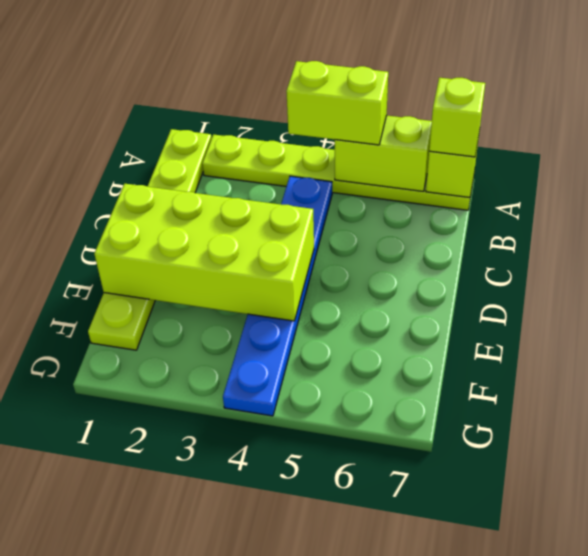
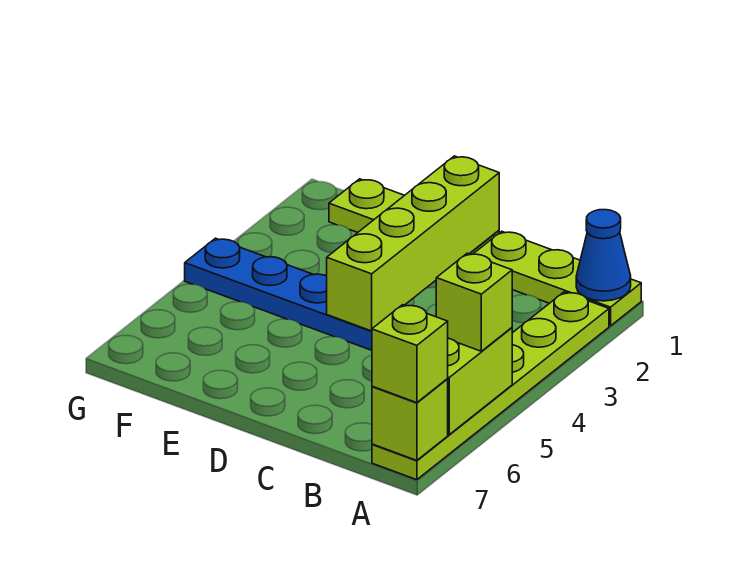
none -> blue 1x1 cone [576,210,631,301]
lime 1x2 brick [286,61,388,145] -> lime 1x1 brick [436,253,512,351]
lime 2x4 brick [94,184,314,321] -> lime 1x4 brick [327,156,499,331]

